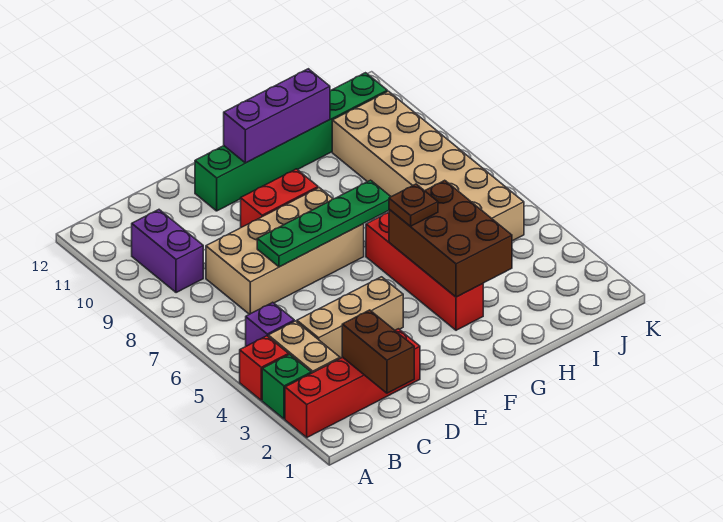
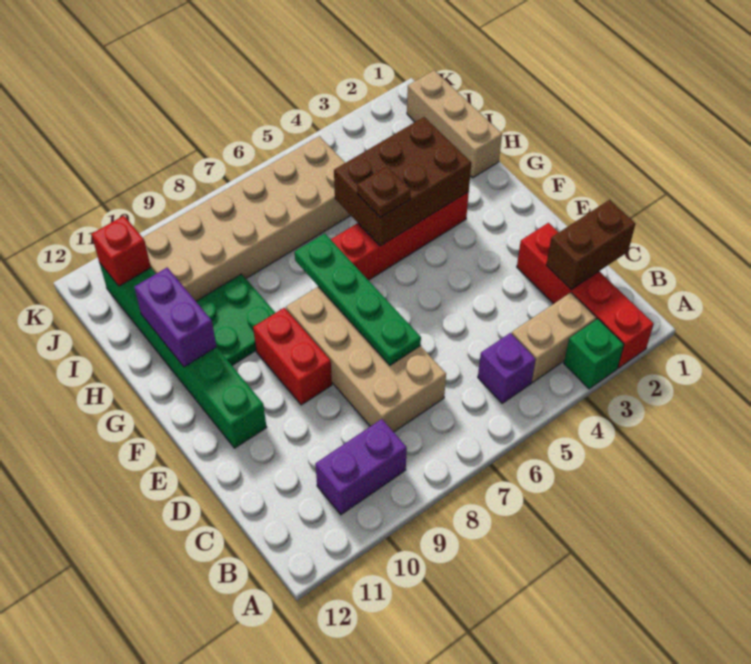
red 1x1 brick [240,336,289,400] -> red 1x1 brick moved to [91,216,151,286]
tan 1x3 brick [297,277,403,358] -> tan 1x3 brick moved to [407,70,502,178]
purple 1x3 brick [224,69,330,163] -> purple 1x2 brick [134,268,217,367]
none -> green 2x2 plate [196,274,275,365]

